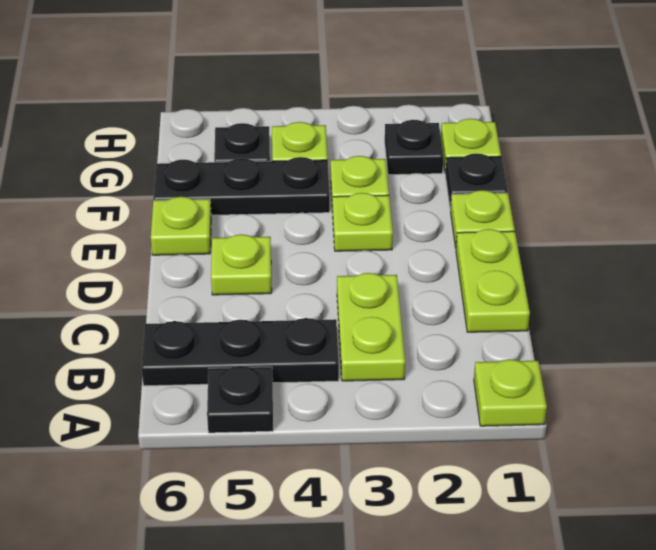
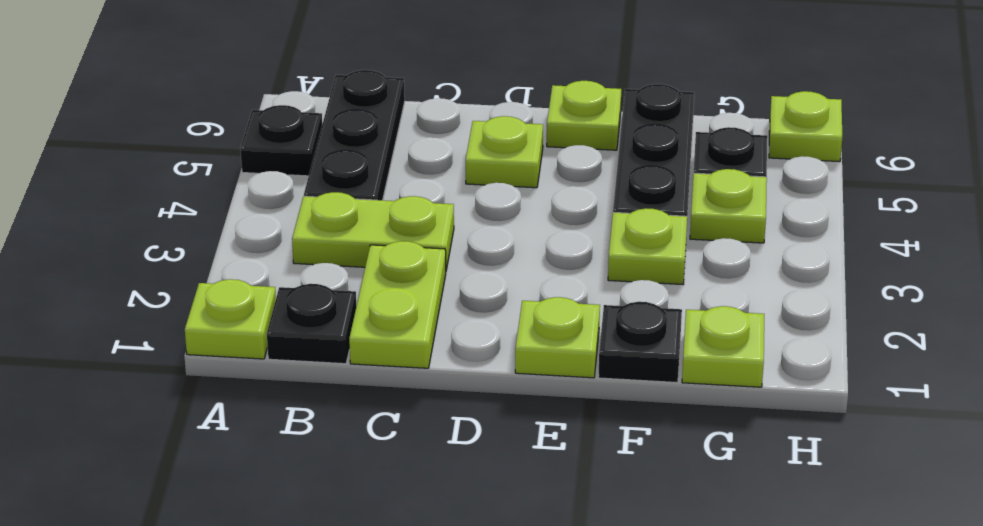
lime 1x2 plate [456,229,530,332] -> lime 1x2 plate turned to [349,241,446,368]
lime 1x1 plate [333,193,393,251] -> lime 1x1 plate moved to [769,91,842,162]
black 1x1 plate [385,120,443,175] -> black 1x1 plate moved to [267,284,356,364]

